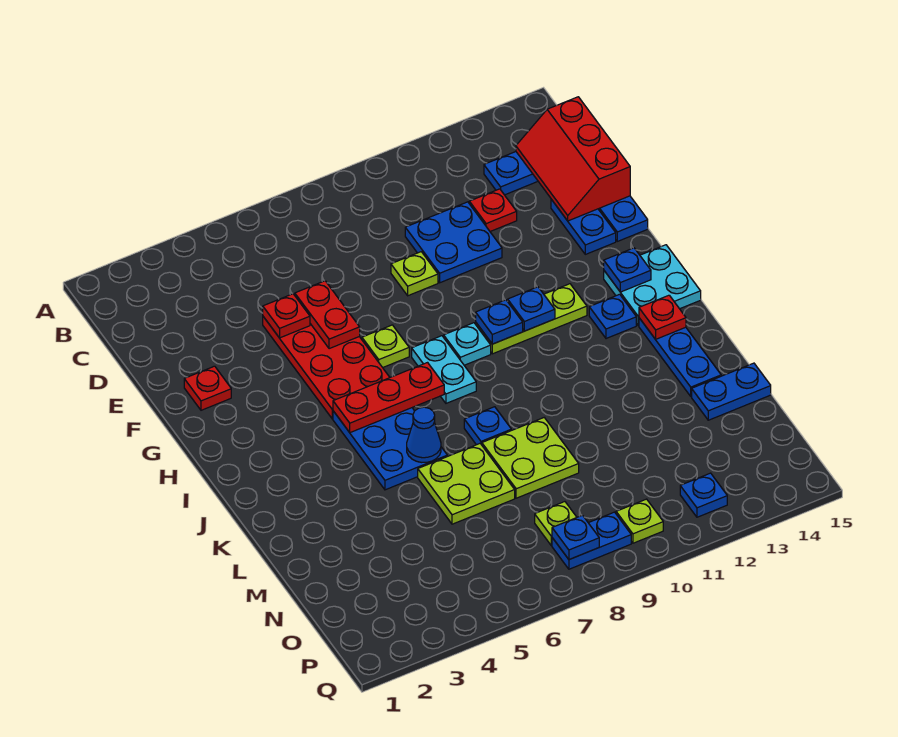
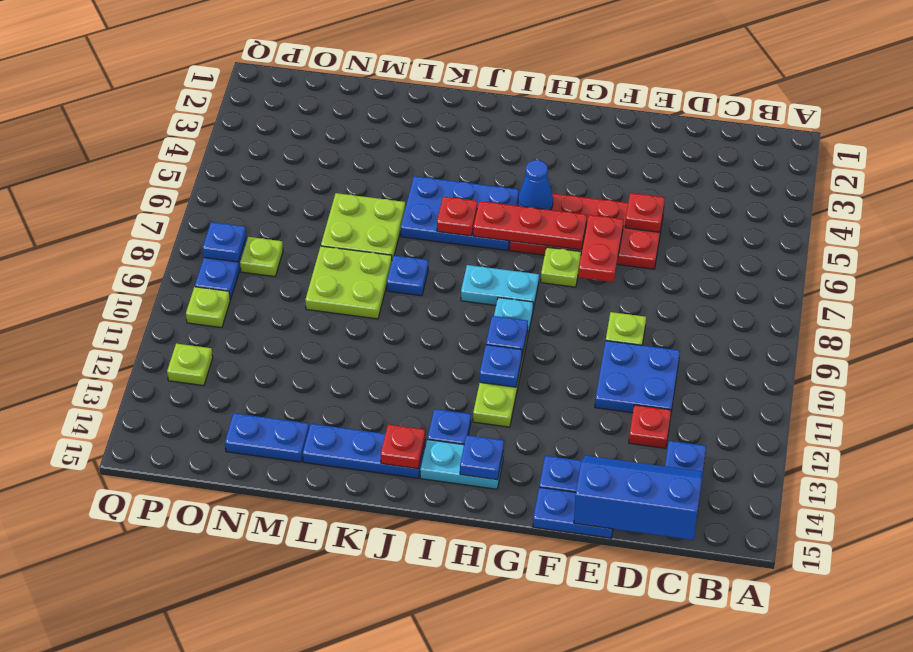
red 2x3 slope [516,97,630,221] -> blue 2x3 slope [574,456,703,540]
red 1x2 plate [295,281,360,349] -> red 1x2 plate turned to [578,215,624,282]
red 1x1 plate [184,366,231,410] -> red 1x1 plate moved to [437,197,477,236]
cyan 2x2 plate [604,245,701,326] -> cyan 1x2 plate [420,440,504,489]
red 1x3 plate [333,363,444,433] -> red 1x3 plate turned to [473,201,587,250]
blue 1x1 cone [407,407,441,462] -> blue 1x1 cone moved to [518,160,553,210]
blue 1x2 plate [692,363,771,420] -> blue 1x2 plate turned to [225,413,309,462]
blue 1x1 plate [680,473,727,517] -> lime 1x1 plate [167,344,213,386]

